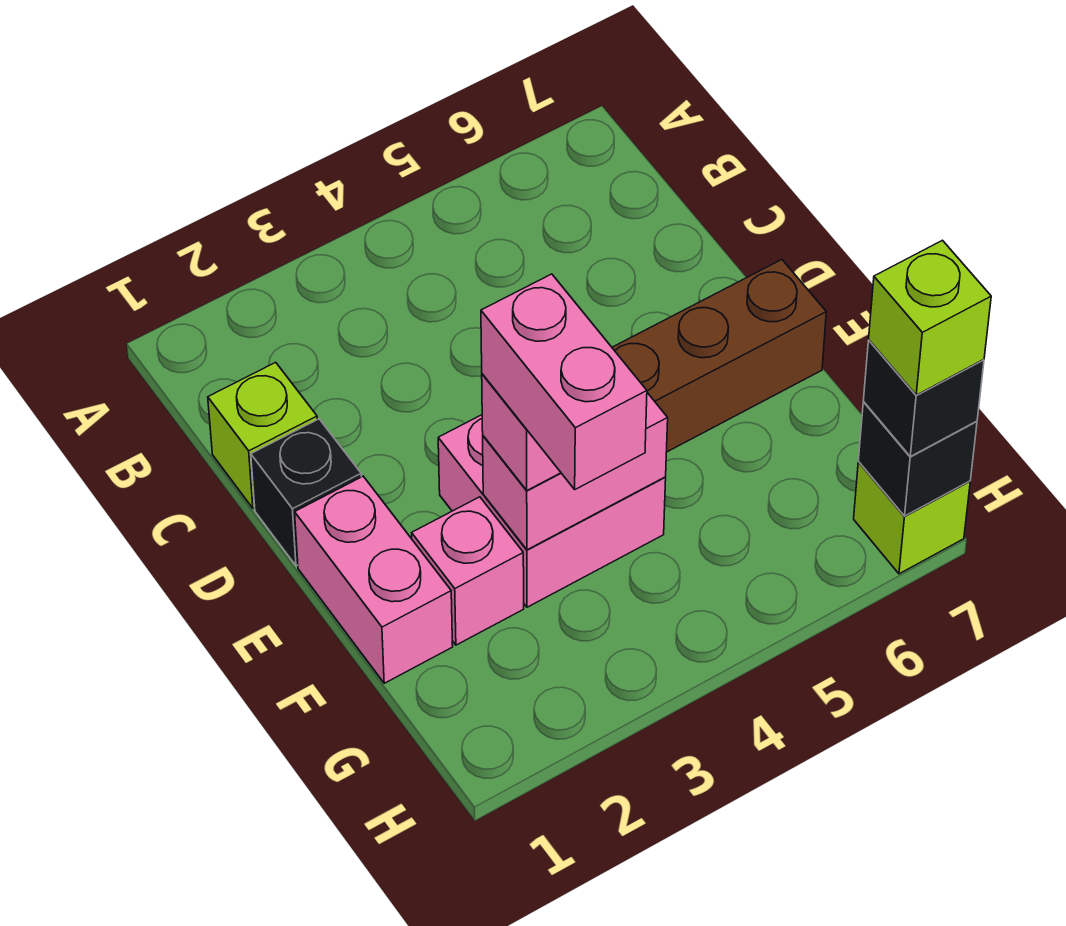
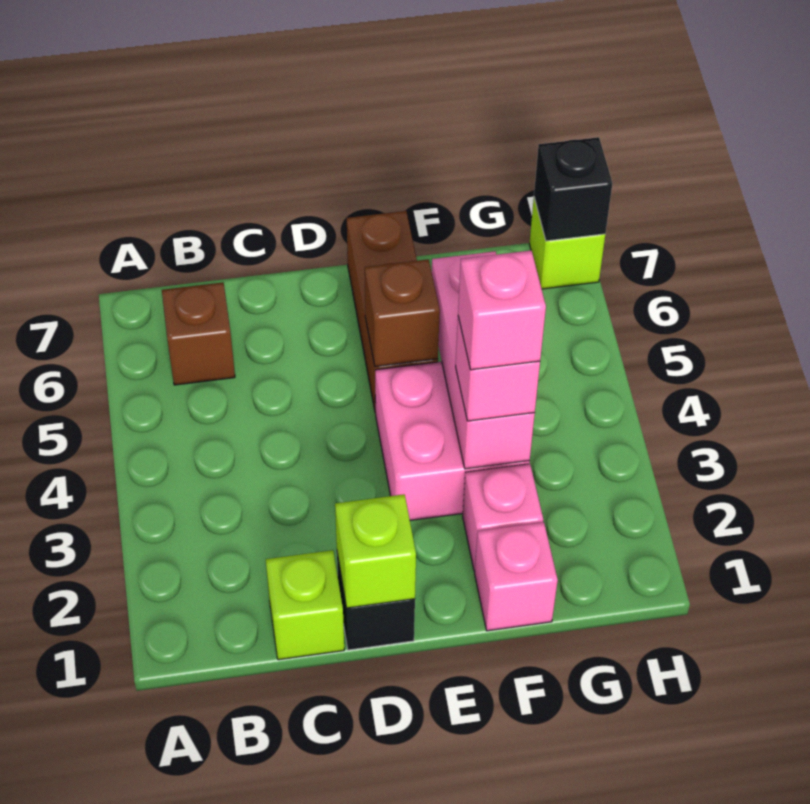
none -> brown 1x1 brick [162,282,235,385]
pink 1x2 brick [295,476,453,683] -> pink 1x1 brick [475,522,558,631]
none -> brown 1x1 brick [365,259,440,367]
pink 1x2 brick [483,393,668,550] -> pink 1x3 brick [432,251,535,469]
pink 1x2 brick [481,274,647,489] -> pink 1x1 brick [458,251,546,370]
black 1x1 brick [863,340,984,456] -> none
lime 1x1 brick [869,240,991,395] -> lime 1x1 brick moved to [335,494,416,608]

